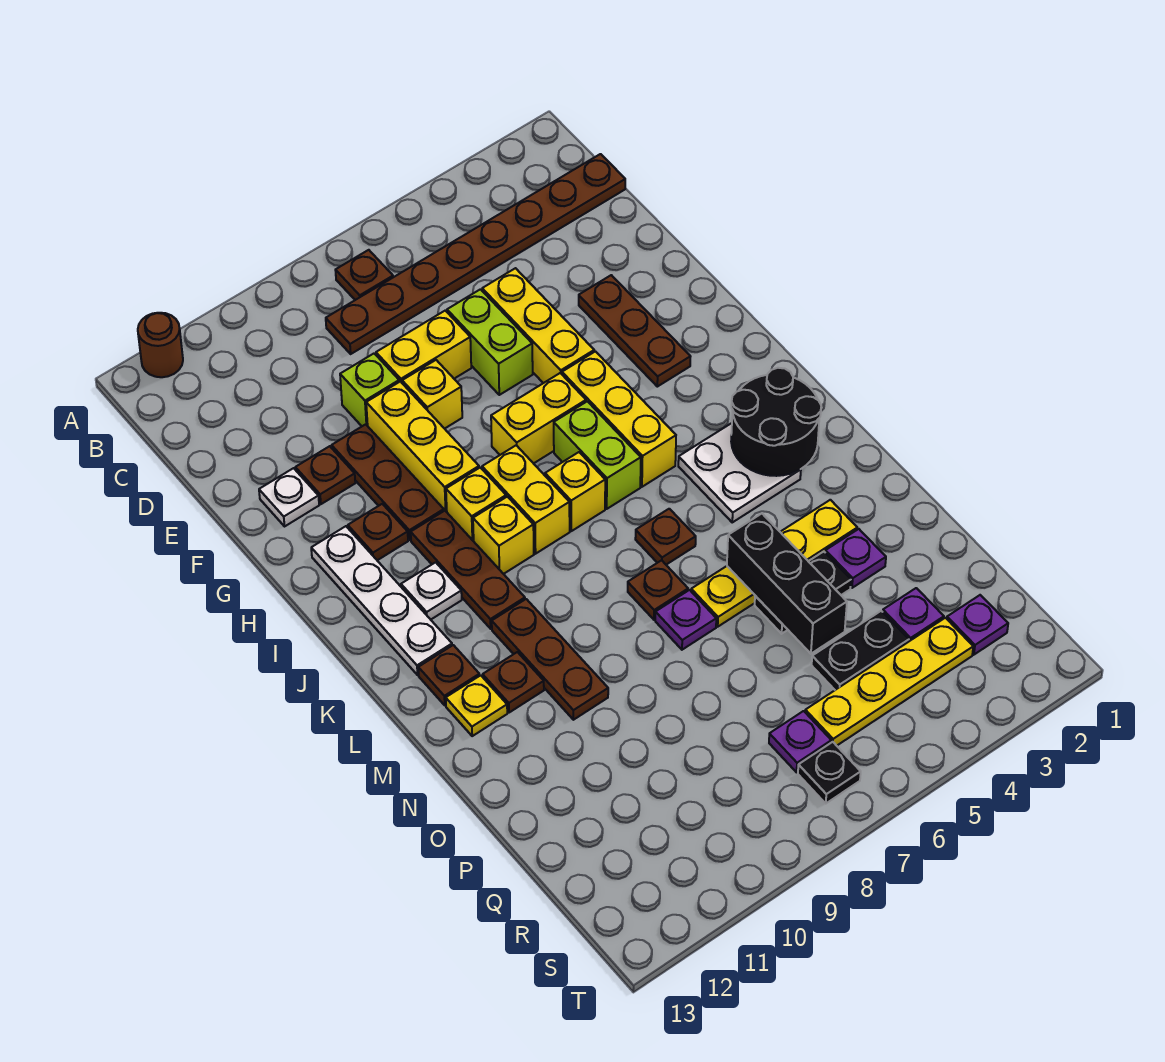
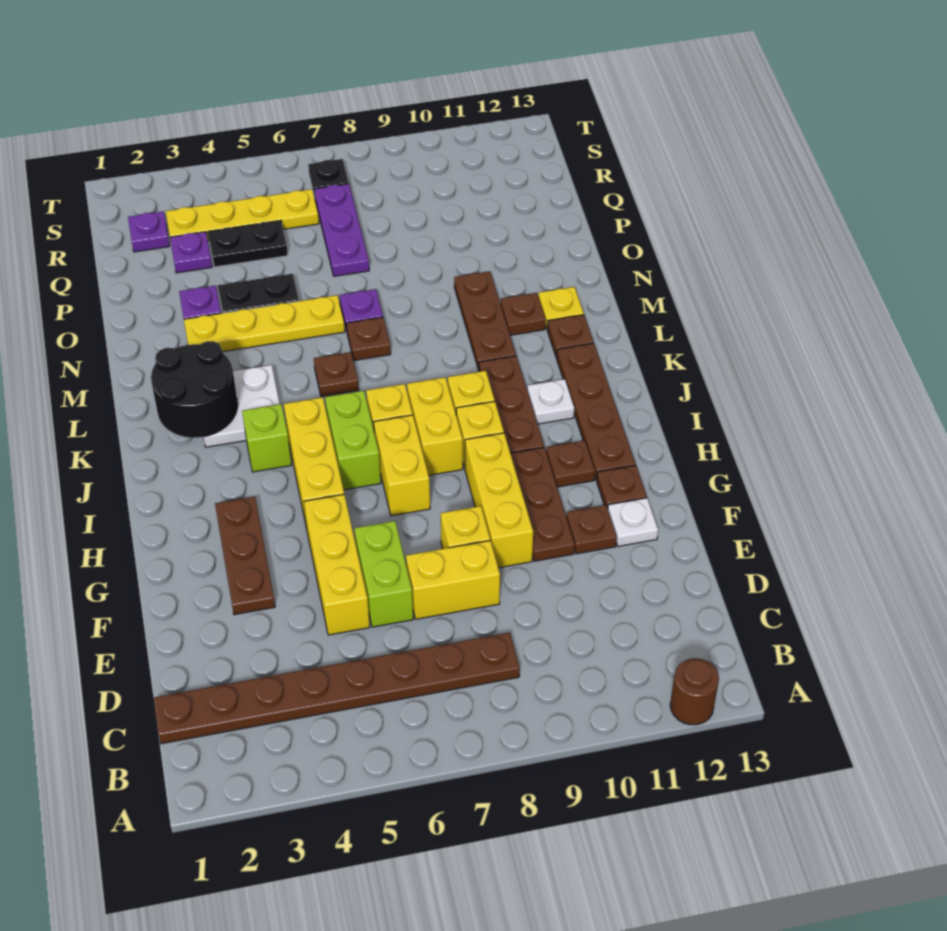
brown 1x1 plate [335,250,393,300] -> brown 1x1 plate moved to [597,465,647,509]
lime 1x1 brick [340,354,399,426] -> lime 1x1 brick moved to [242,404,291,472]
yellow 1x2 brick [491,373,586,463] -> yellow 1x2 brick turned to [374,415,430,516]
white 1x4 plate [311,526,452,675] -> brown 1x4 plate [557,343,636,480]
black 1x3 brick [727,514,847,654] -> none
purple 1x1 plate [769,711,831,772] -> purple 1x3 plate [314,184,369,276]

